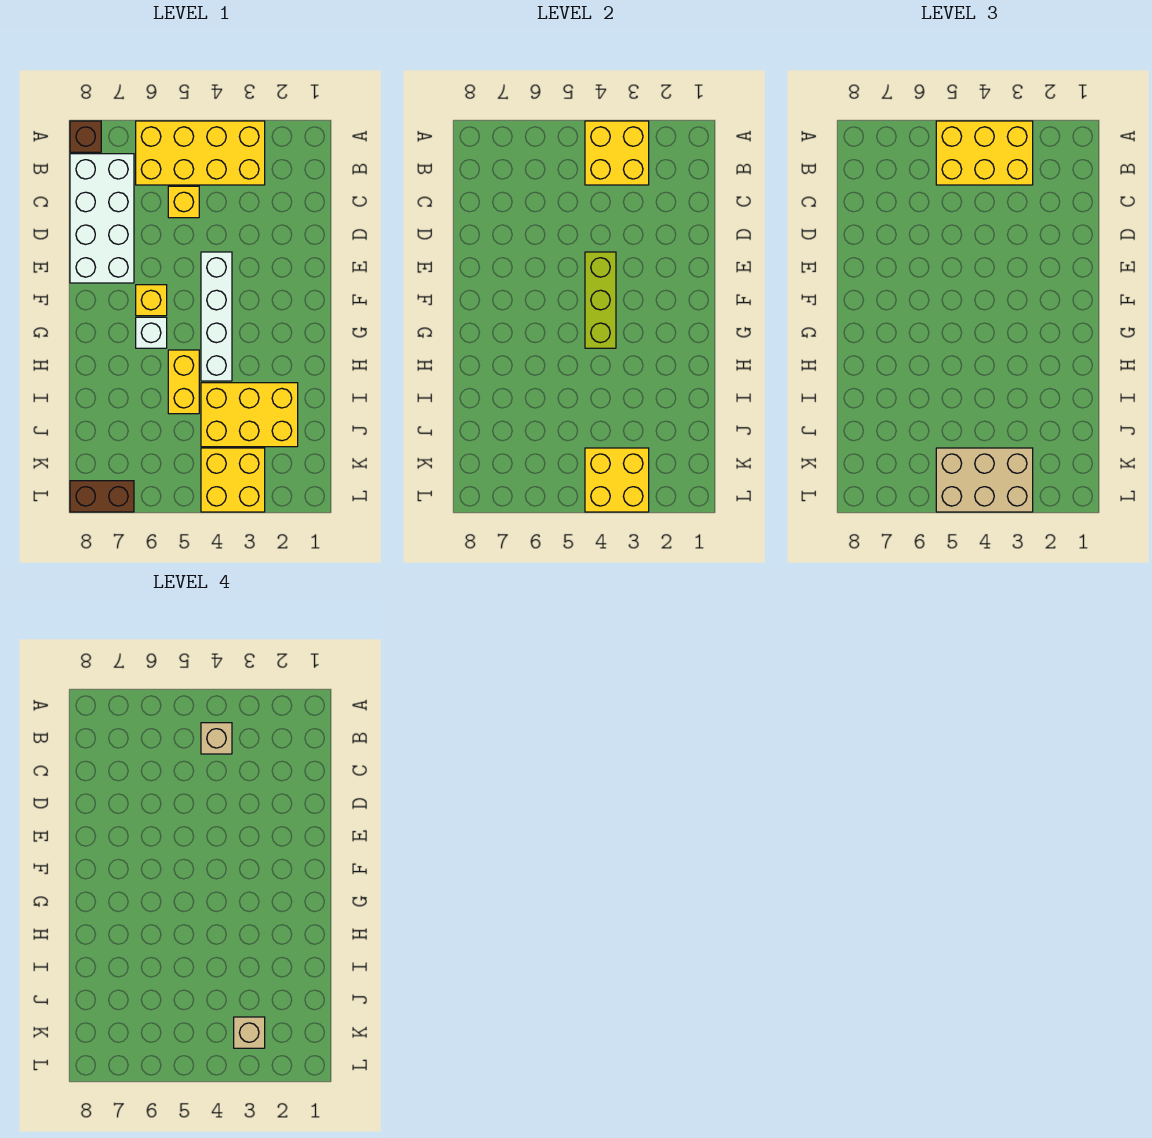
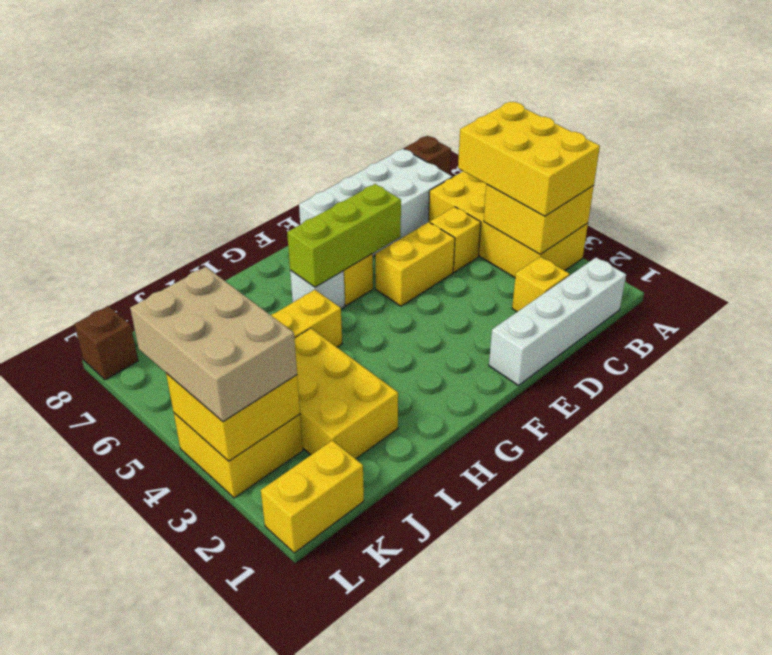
tan 1x1 brick [201,723,232,754] -> none
none -> yellow 1x1 brick [512,257,570,312]
none -> yellow 1x2 brick [375,222,455,306]
white 1x4 brick [201,252,232,381] -> white 1x4 brick moved to [489,257,626,385]
lime 1x3 brick [585,252,616,348] -> lime 1x3 brick moved to [287,184,401,287]
none -> yellow 1x2 brick [261,440,364,553]
tan 1x1 brick [234,1017,265,1048] -> none
brown 1x2 brick [70,481,134,512] -> brown 1x1 brick [74,306,138,380]

